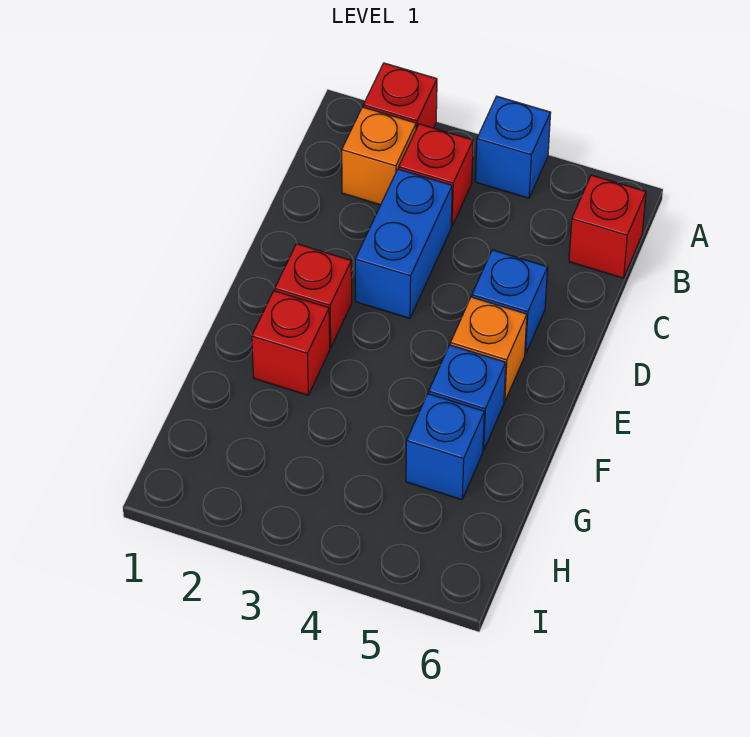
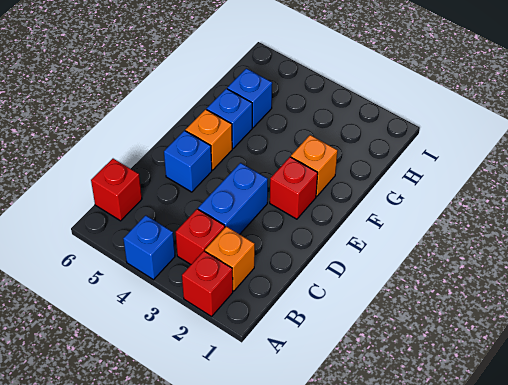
red 1x1 brick [252,291,330,395] -> orange 1x1 brick [291,135,338,197]

